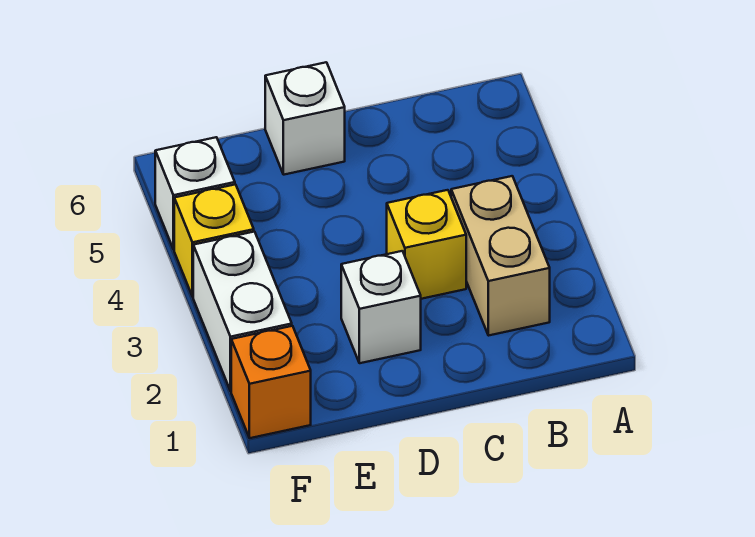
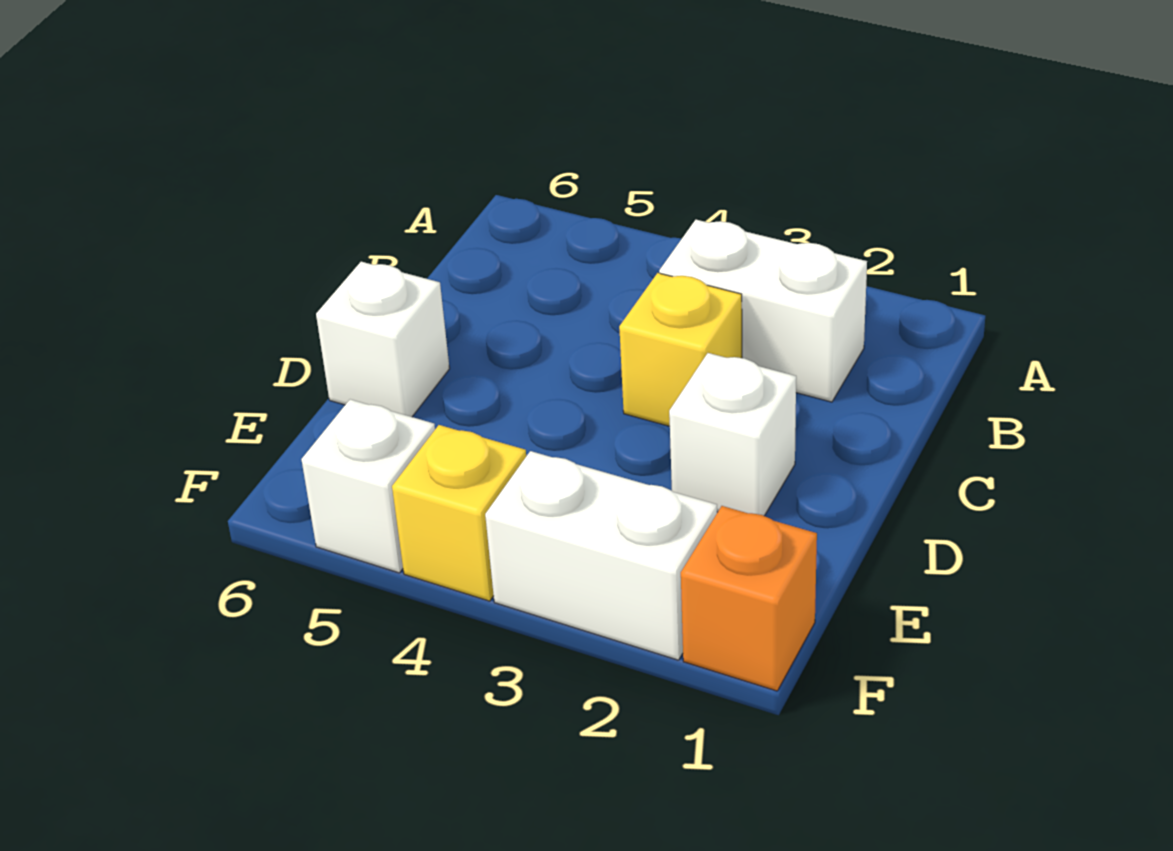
tan 1x2 brick [451,176,550,336] -> white 1x2 brick [659,220,867,402]

